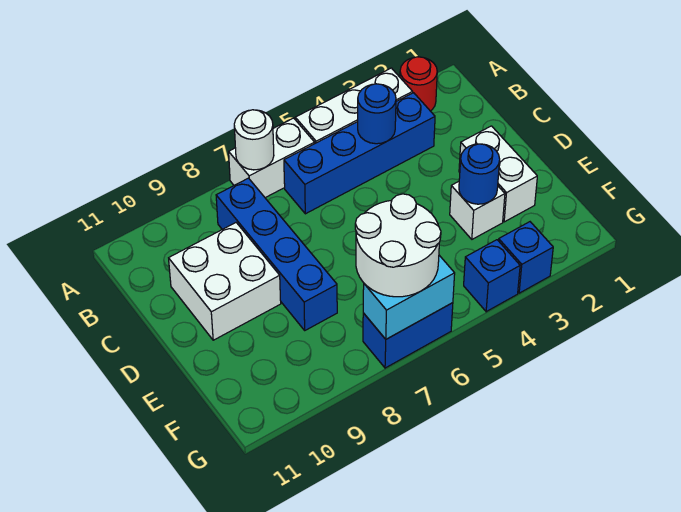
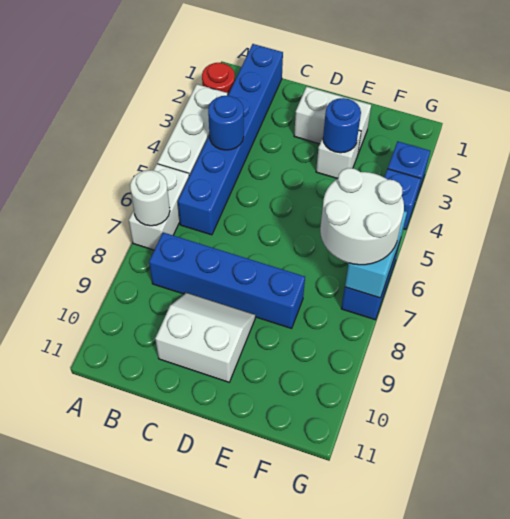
blue 1x4 brick [284,93,435,214] -> blue 1x6 brick [178,44,283,235]
white 2x2 brick [169,223,281,340] -> white 2x2 slope [155,293,255,382]

